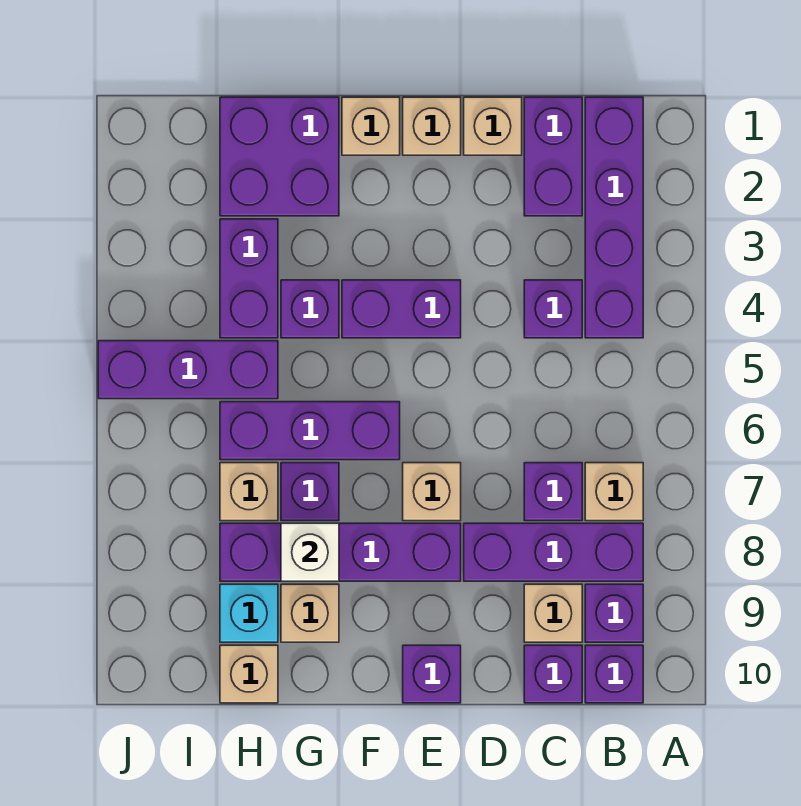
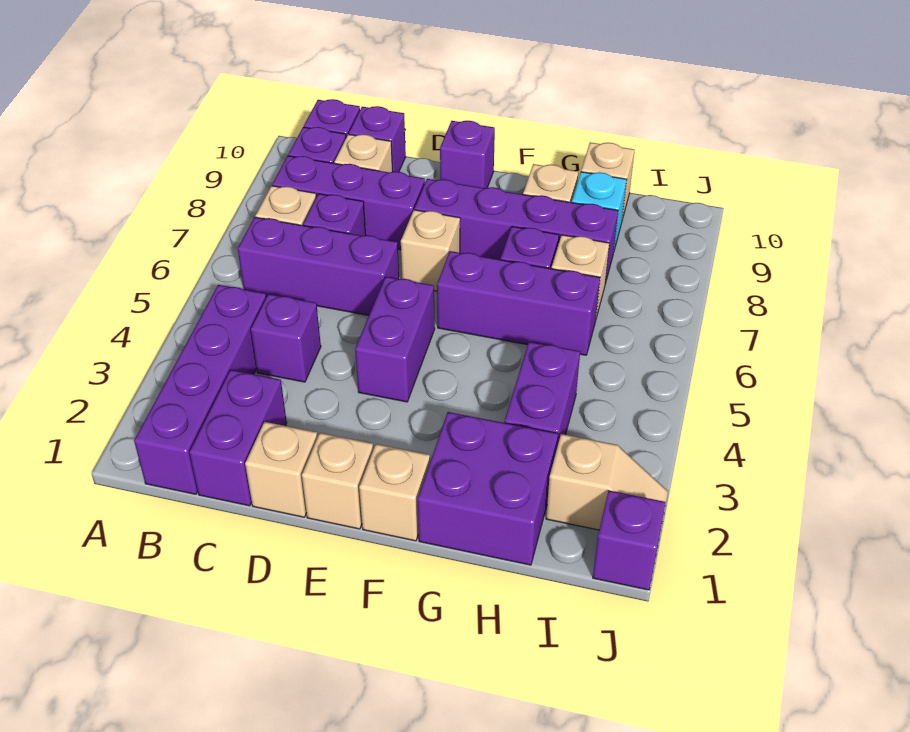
purple 1x2 brick [342,280,461,338] -> purple 1x2 brick turned to [355,277,435,402]
purple 1x1 brick [281,280,339,338] -> purple 1x1 brick moved to [593,491,666,590]
white 1x1 brick [281,523,339,581] -> none
purple 1x3 brick [98,341,278,399] -> purple 1x3 brick moved to [238,217,399,315]
none -> tan 1x2 slope [546,434,668,530]

